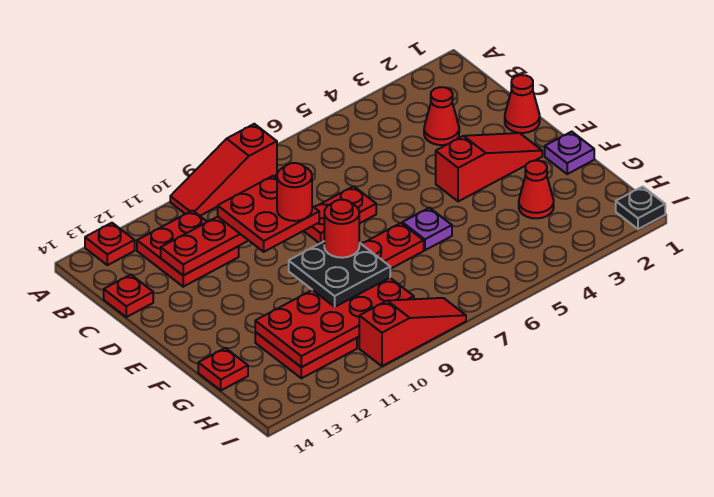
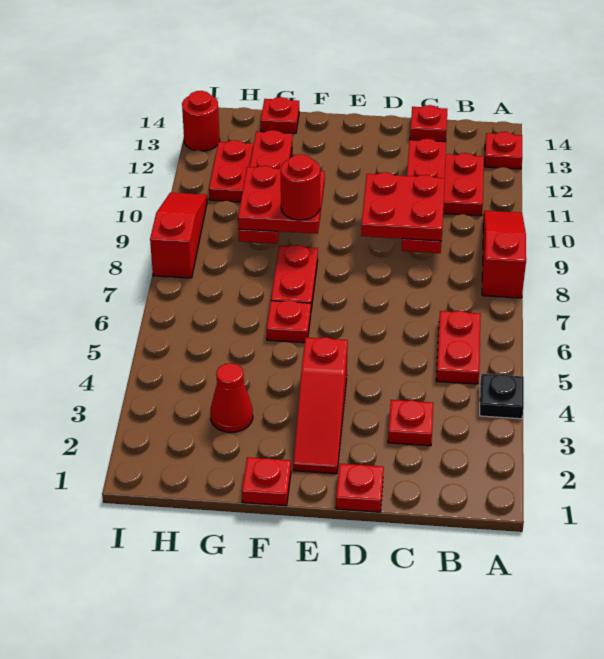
red 1x1 cone [424,87,459,145] -> red 1x1 plate [388,400,434,446]
red 1x1 cone [505,75,540,133] -> red 1x1 plate [336,464,384,512]
red 1x2 plate [304,186,376,243] -> red 1x2 plate moved to [436,311,481,384]
red 1x1 round brick [277,163,312,221] -> red 1x1 round brick moved to [182,91,220,151]
purple 1x1 plate [545,132,594,174] -> red 1x1 plate [242,457,291,506]
purple 1x1 plate [402,208,452,250] -> red 1x1 plate [267,300,311,343]
black 2x2 plate [289,242,390,307] -> red 2x2 plate [238,166,325,234]
red 2x4 plate [255,278,414,367] -> red 1x4 plate [238,130,292,244]
black 1x1 plate [616,187,665,229] -> black 1x1 plate moved to [480,374,524,419]
red 1x3 slope [359,298,466,366] -> red 1x3 slope turned to [150,193,207,278]

